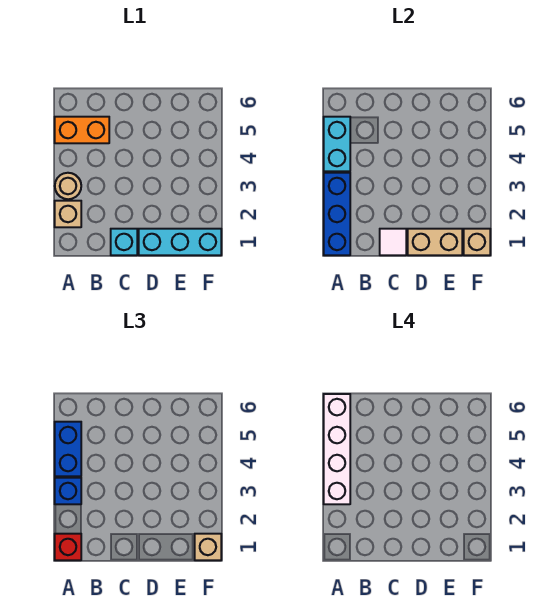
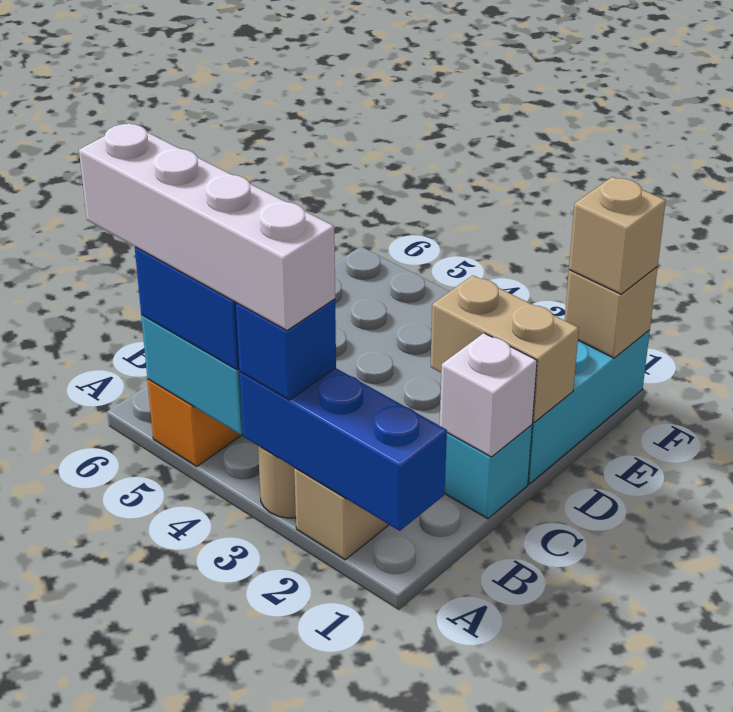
red 1x1 brick [55,534,81,560] -> none
white 1x1 tile [380,229,406,255] -> white 1x1 brick [440,333,537,457]
tan 1x2 brick [408,229,462,255] -> tan 1x2 brick turned to [431,275,579,422]

